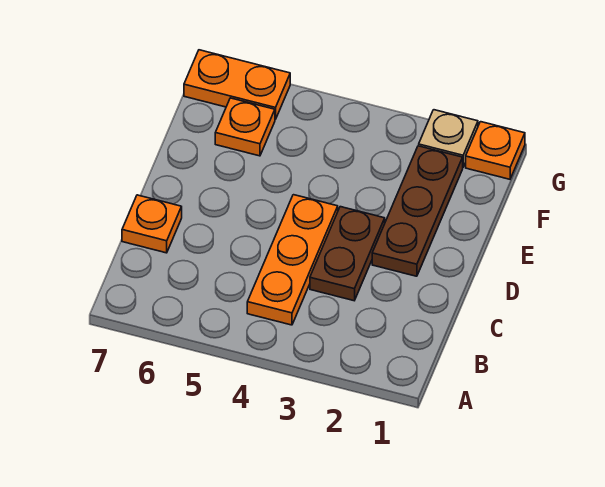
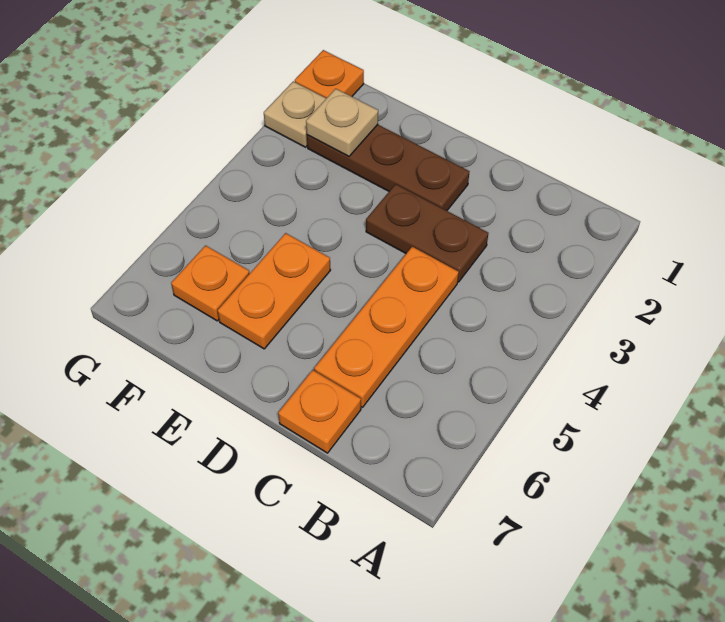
orange 1x3 plate [247,195,338,325] -> orange 1x3 plate turned to [314,247,459,407]
none -> tan 1x1 plate [306,89,378,157]
orange 1x2 plate [184,50,290,119] -> orange 1x2 plate moved to [218,233,330,349]

